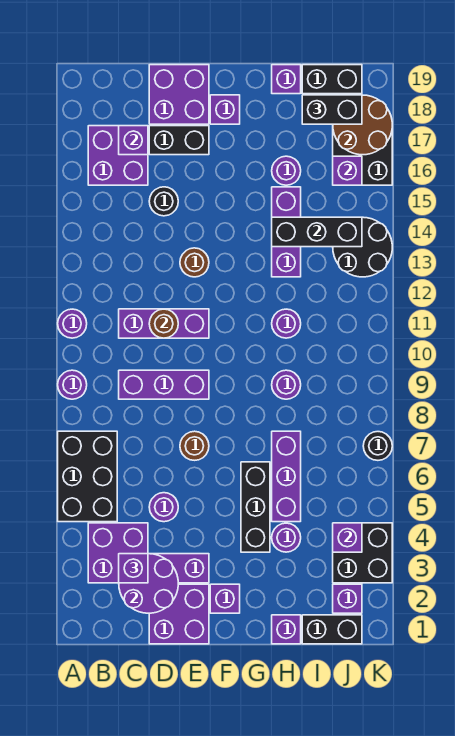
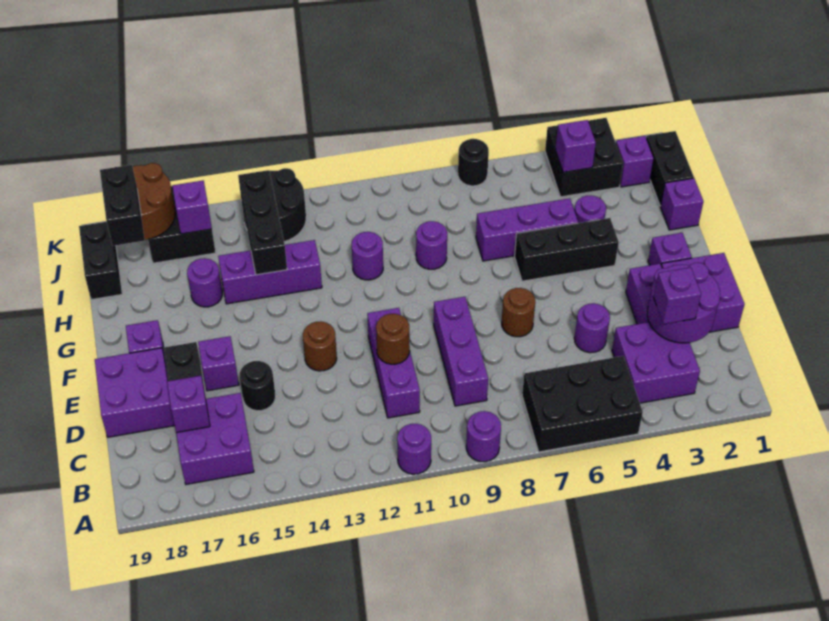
purple 1x1 brick [272,65,301,94] -> purple 1x1 brick moved to [198,336,239,391]

